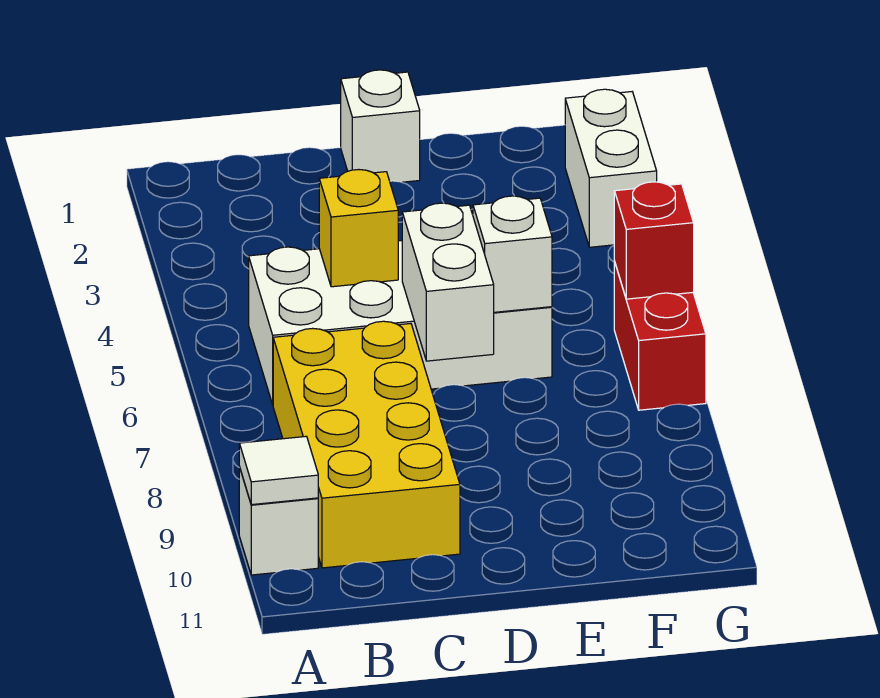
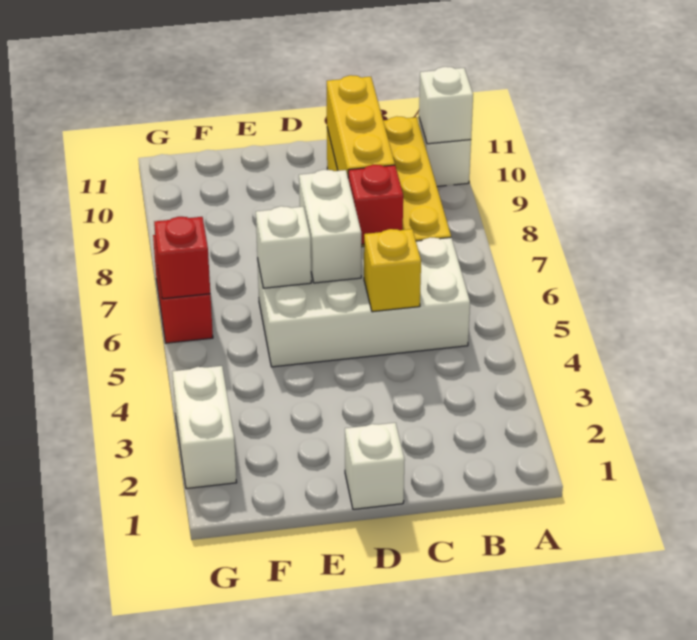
white 1x1 tile [239,436,318,505] -> white 1x1 brick [419,67,473,144]
none -> red 1x1 brick [348,165,403,245]
none -> yellow 1x3 brick [327,75,395,176]

